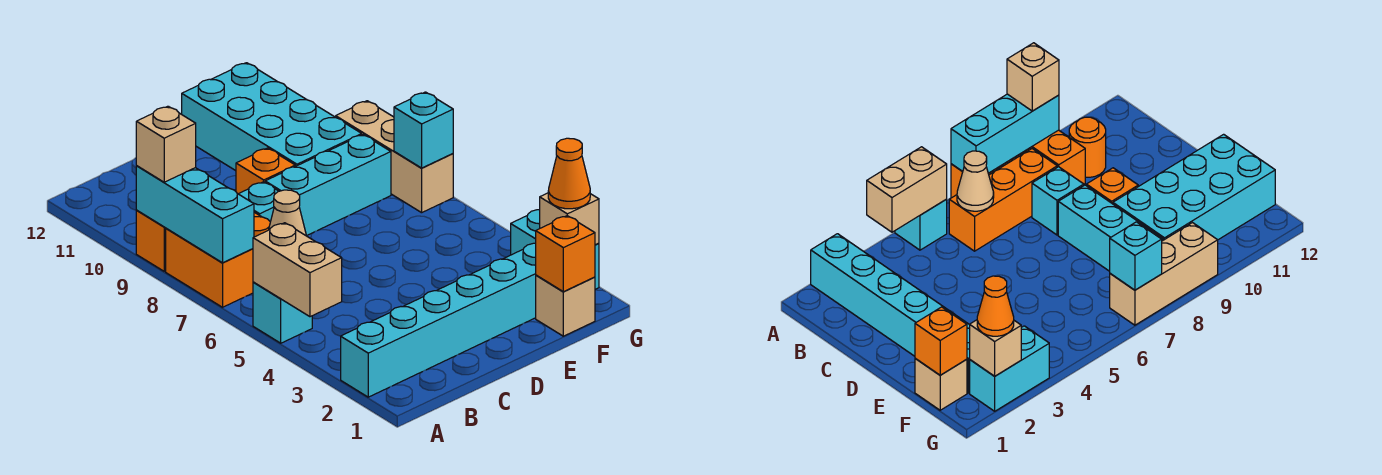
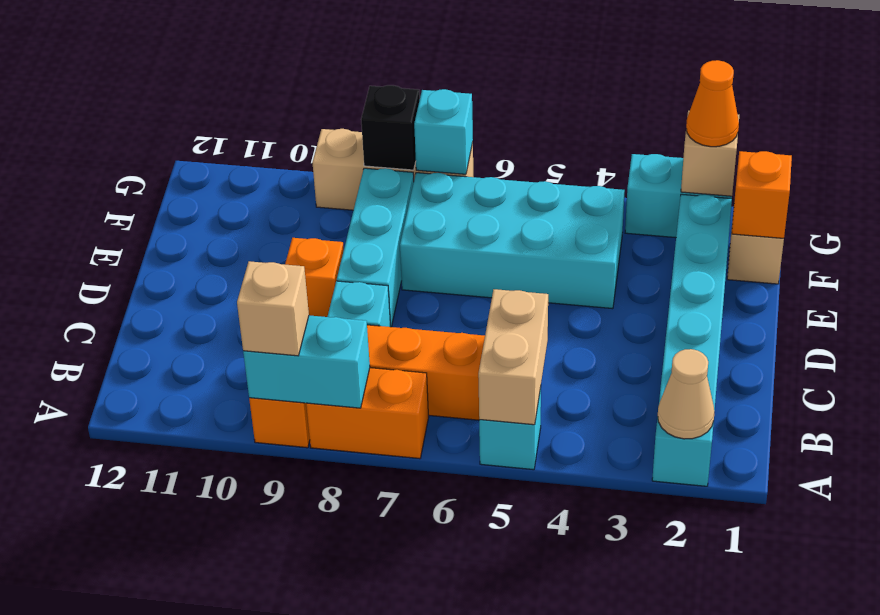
tan 1x2 brick [253,223,342,317] -> tan 1x2 brick turned to [478,289,548,425]
cyan 1x3 brick [136,166,254,263] -> cyan 1x2 brick [243,315,370,408]
tan 1x1 cone [269,190,306,235] -> tan 1x1 cone moved to [658,349,714,439]
orange 1x1 round brick [1069,117,1106,177] -> none
cyan 2x4 brick [182,63,362,171] -> cyan 2x4 brick moved to [400,173,625,309]
none -> black 1x1 brick [361,85,420,170]

